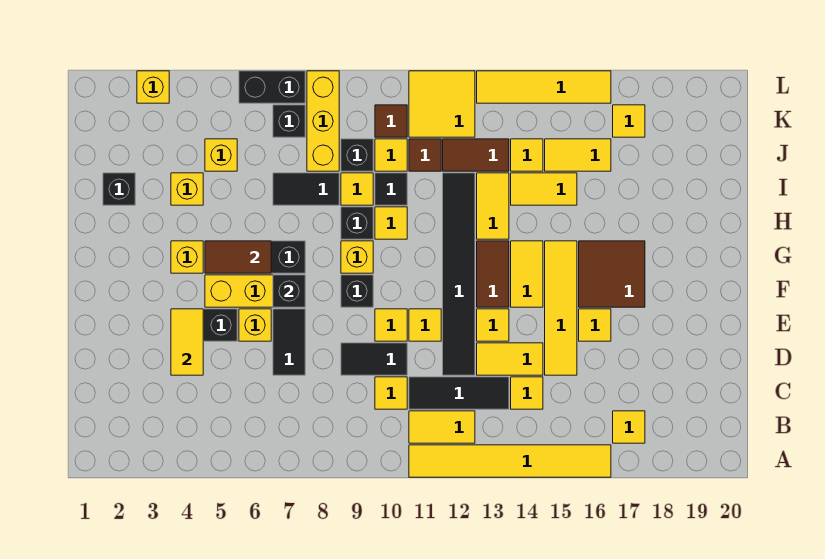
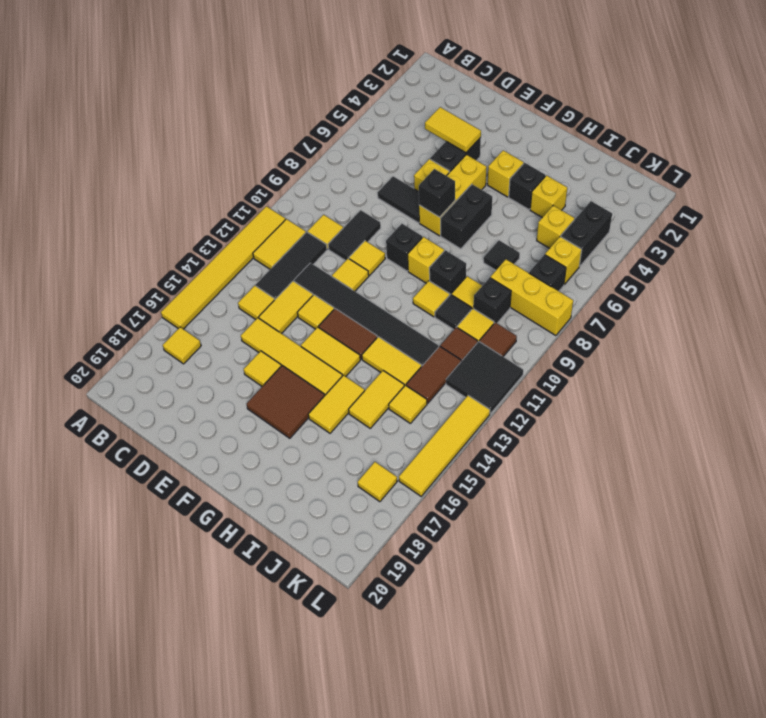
brown 1x2 tile [205,241,271,273] -> none
black 1x1 brick [103,173,135,205] -> black 1x1 brick moved to [509,163,545,210]
black 1x2 tile [273,173,339,205] -> black 1x1 tile [484,240,520,270]
yellow 1x2 tile [545,139,611,171] -> yellow 1x2 tile moved to [308,375,365,433]
yellow 2x2 tile [409,71,475,137] -> black 2x2 tile [446,342,523,414]
yellow 1x1 brick [137,71,169,103] -> yellow 1x1 brick moved to [545,236,582,285]
black 1x2 brick [239,71,305,103] -> black 1x2 brick moved to [561,201,612,266]

